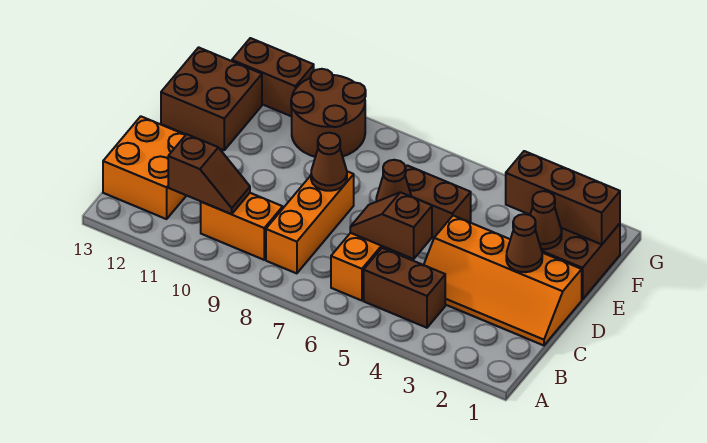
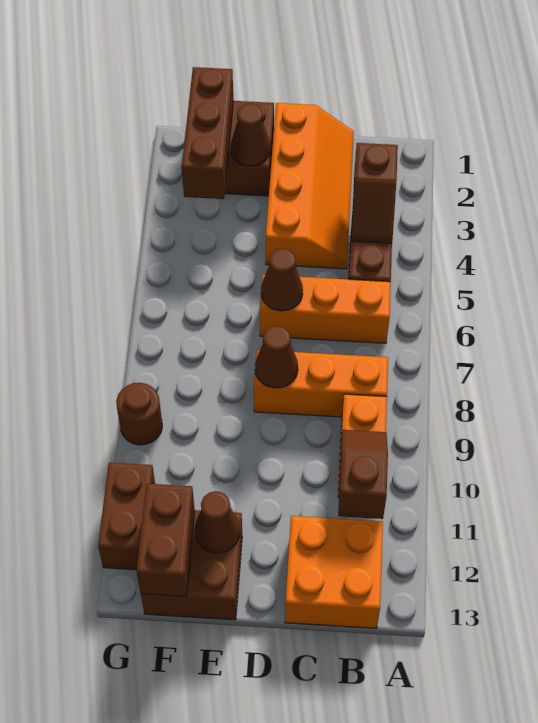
brown 1x2 slope [350,192,432,259] -> brown 1x2 slope moved to [351,143,398,243]
brown 1x1 cone [506,214,542,272] -> brown 1x1 cone moved to [195,491,240,553]
brown 1x2 brick [405,165,471,238] -> brown 1x2 brick moved to [137,484,195,596]
brown 2x2 round brick [291,69,366,157] -> brown 1x1 round brick [116,383,162,445]

